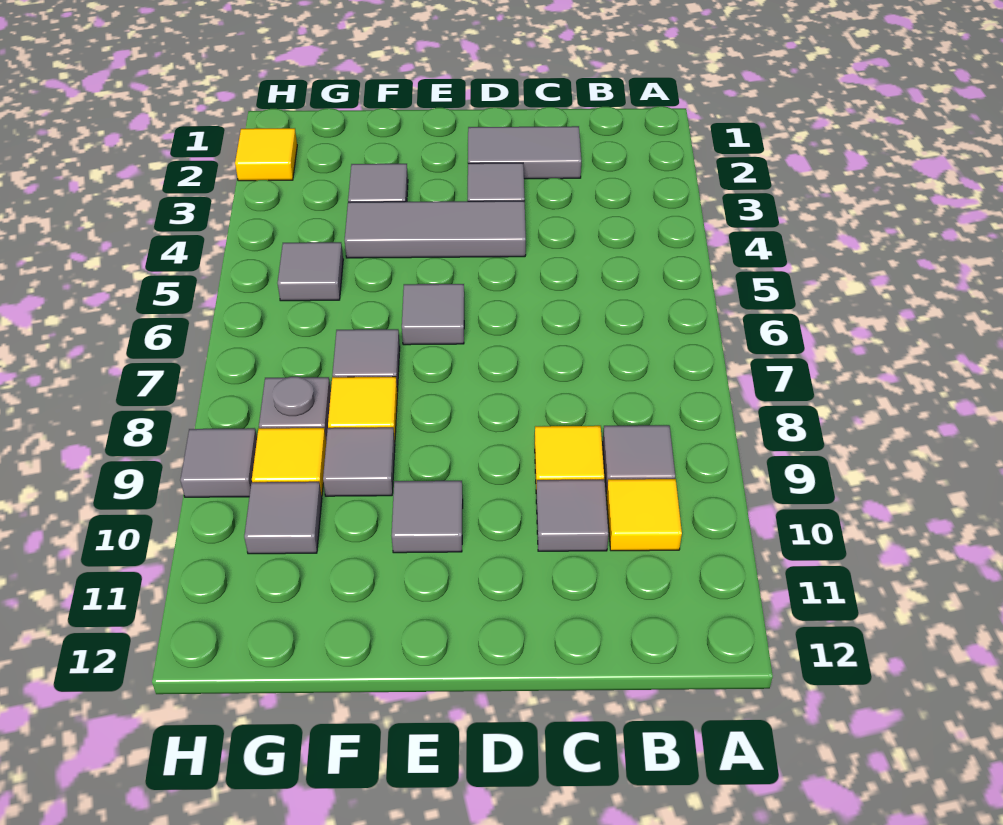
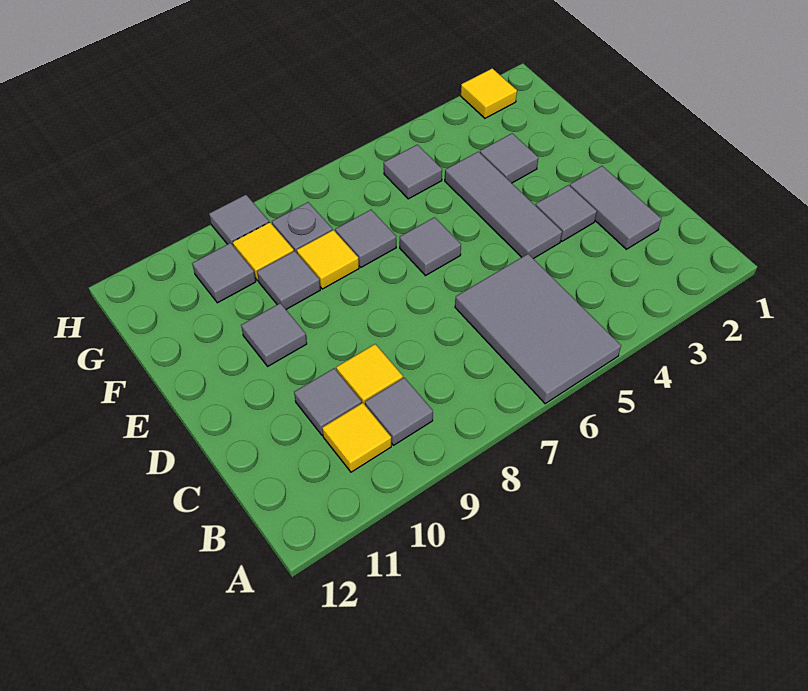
none -> grey 2x3 tile [455,254,621,404]

